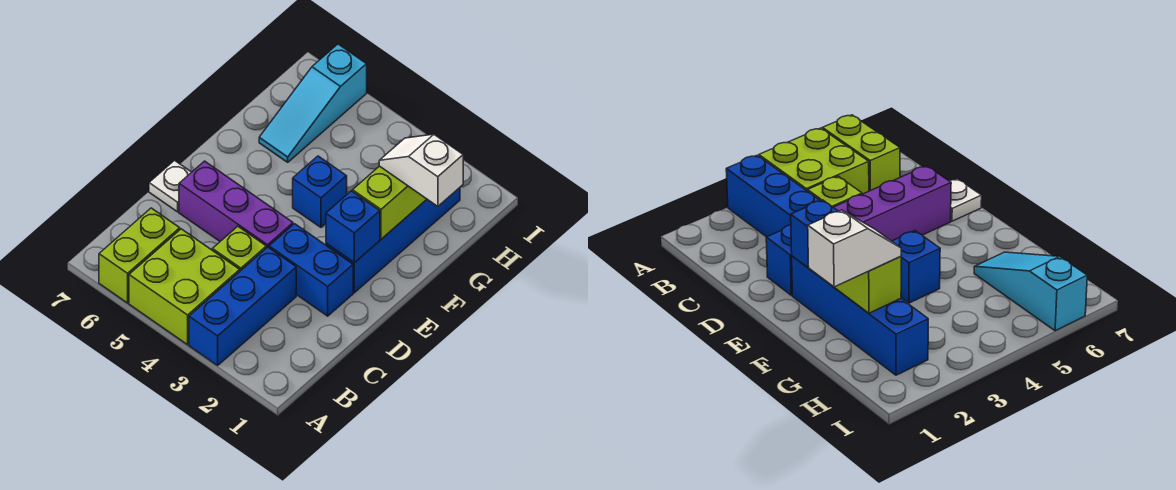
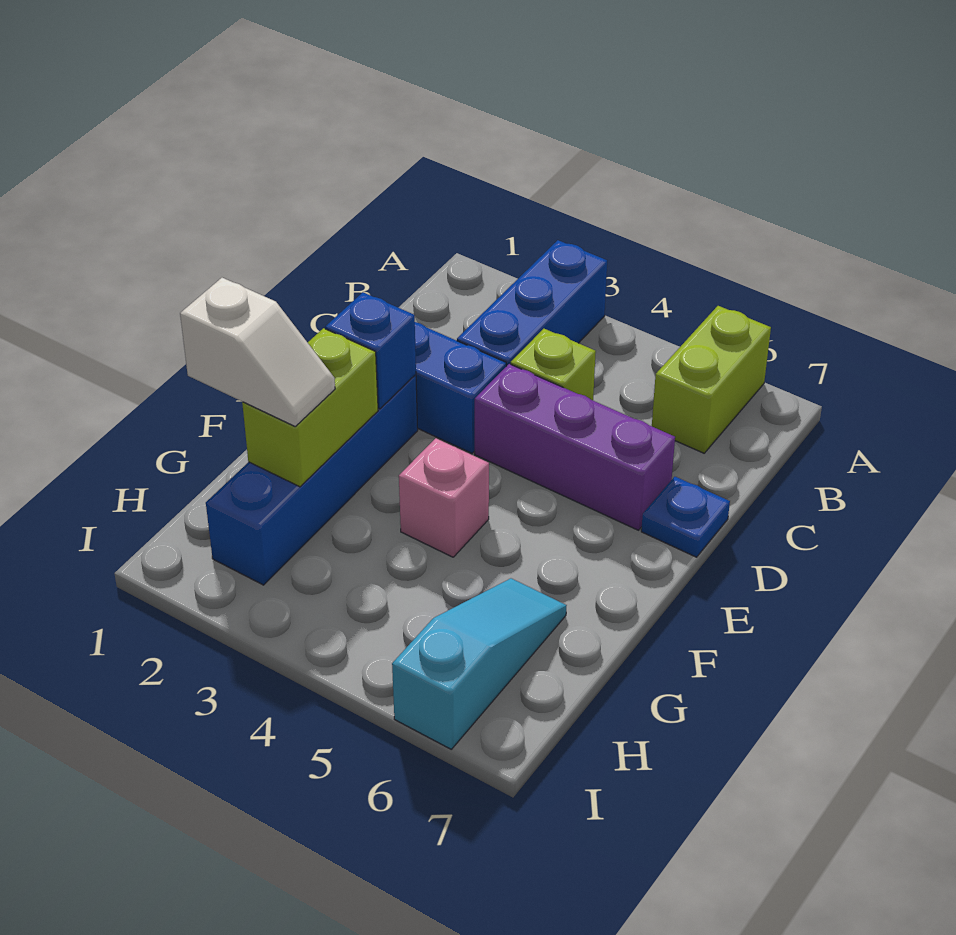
lime 2x2 brick [129,229,240,345] -> none
white 1x1 plate [149,160,191,212] -> blue 1x1 plate [641,477,730,557]
blue 1x1 brick [293,156,347,227] -> pink 1x1 brick [399,438,489,557]

